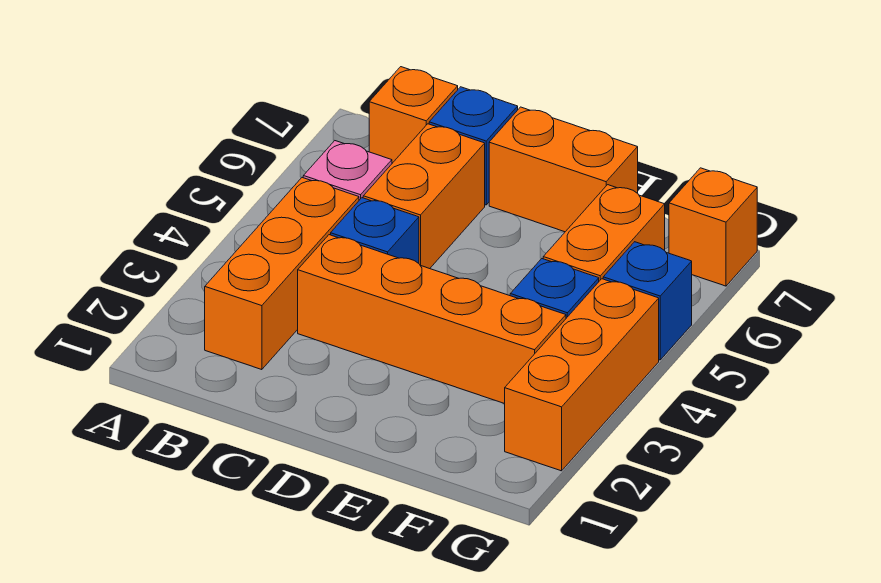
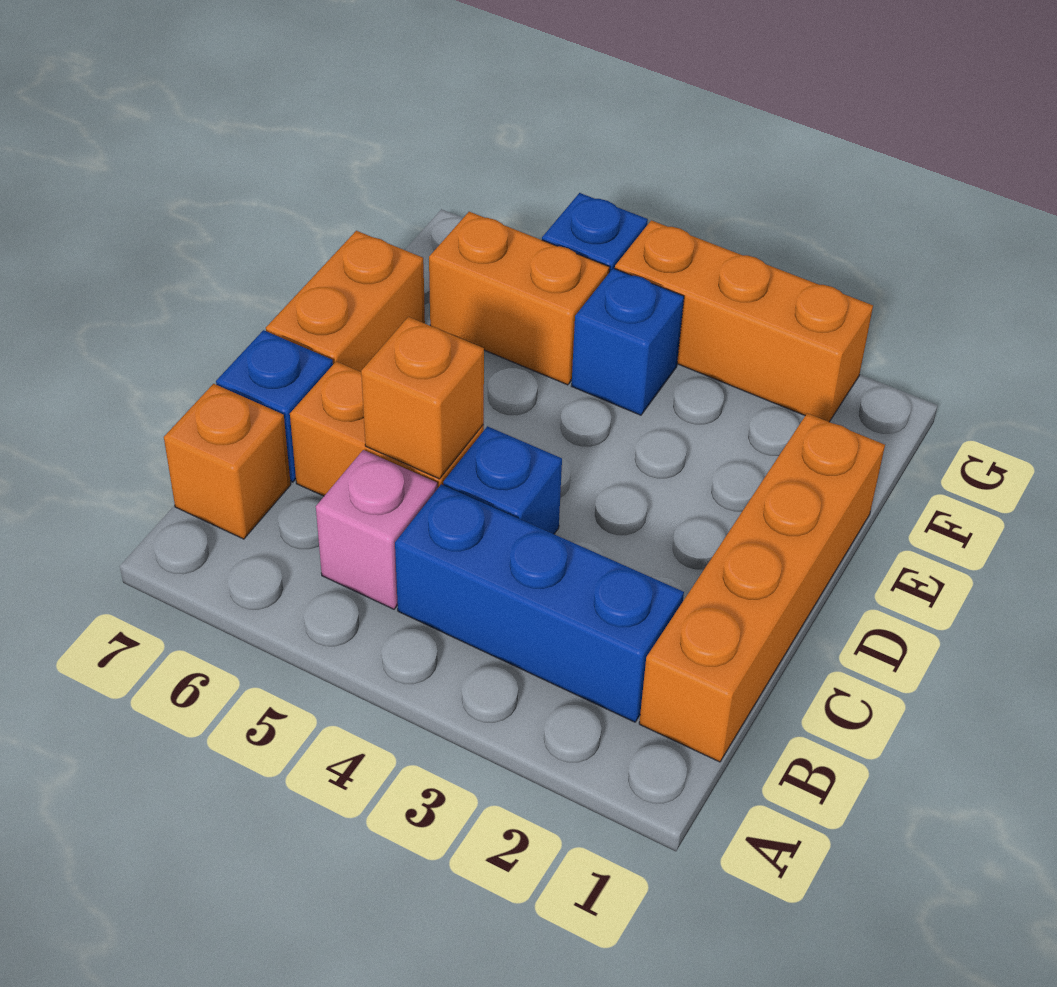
orange 1x3 brick [205,178,359,370] -> blue 1x3 brick [395,484,684,722]
orange 1x4 brick [298,235,566,404] -> orange 1x4 brick moved to [639,413,885,762]
orange 1x1 brick [669,168,757,286] -> orange 1x1 brick moved to [361,317,484,479]

